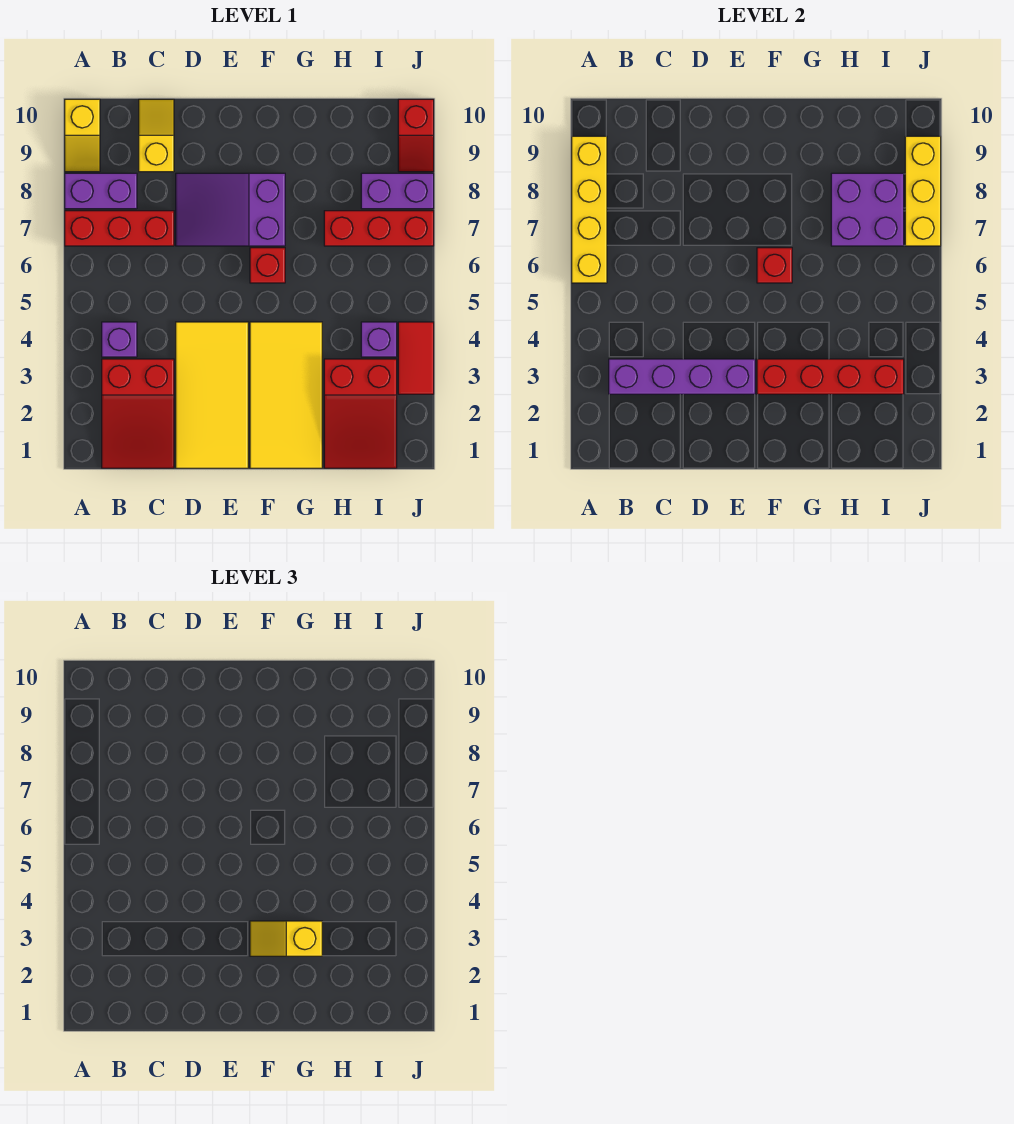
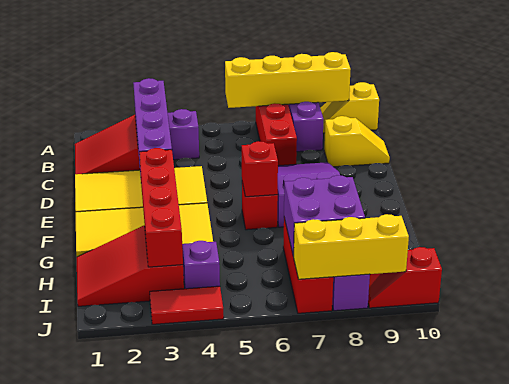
yellow 1x2 slope [250,921,322,956] -> none

